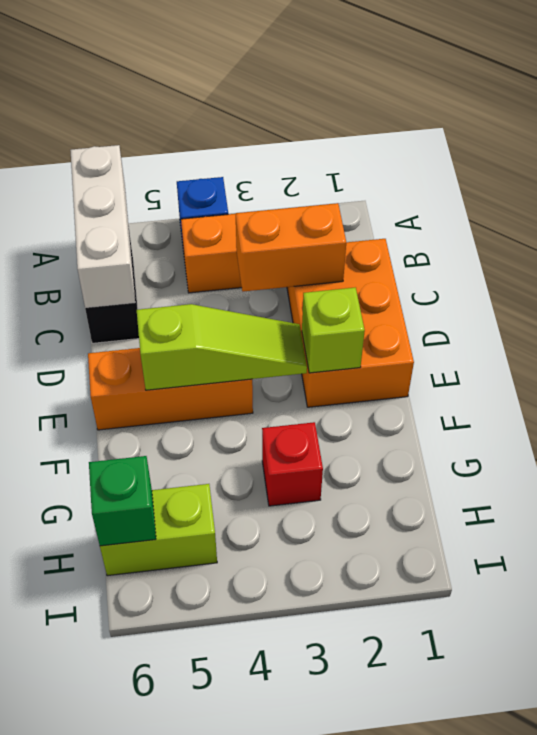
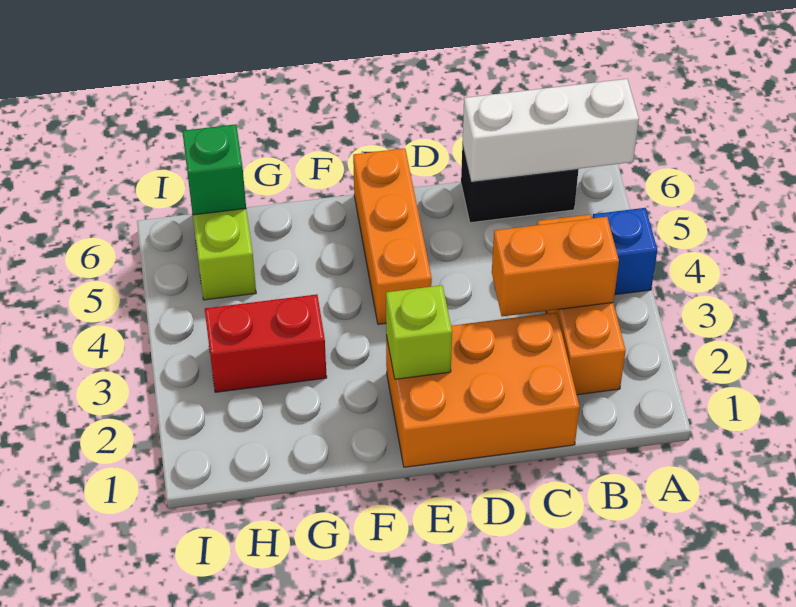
orange 1x2 brick [236,203,346,292] -> orange 1x2 brick turned to [492,217,619,316]
lime 1x3 slope [137,304,307,390] -> none
red 1x1 brick [262,422,323,506] -> red 1x2 brick [205,294,327,392]

